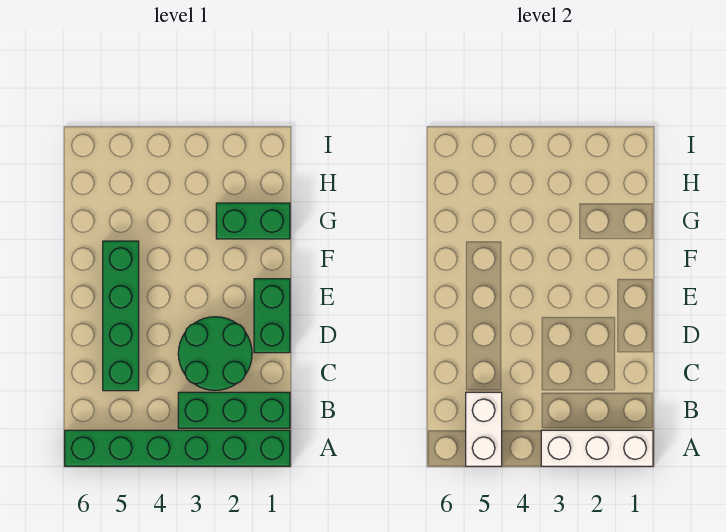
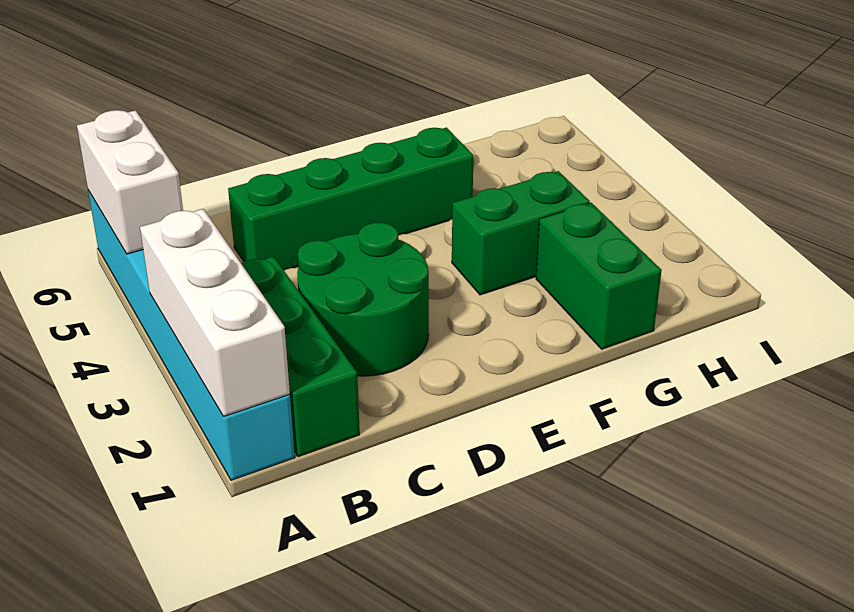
green 1x6 brick [65,430,290,466] -> cyan 1x6 brick [88,190,295,480]
white 1x2 brick [466,392,502,466] -> white 1x2 brick turned to [77,110,183,254]
green 1x2 brick [254,279,290,353] -> green 1x2 brick moved to [452,171,590,295]

